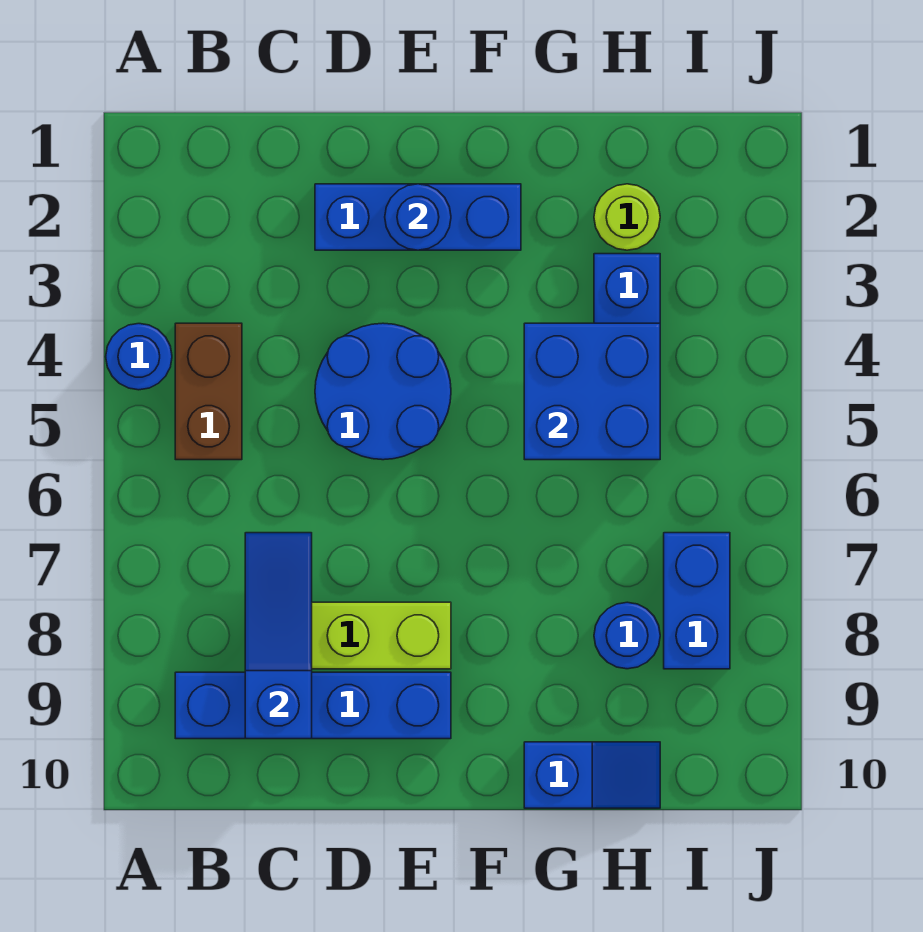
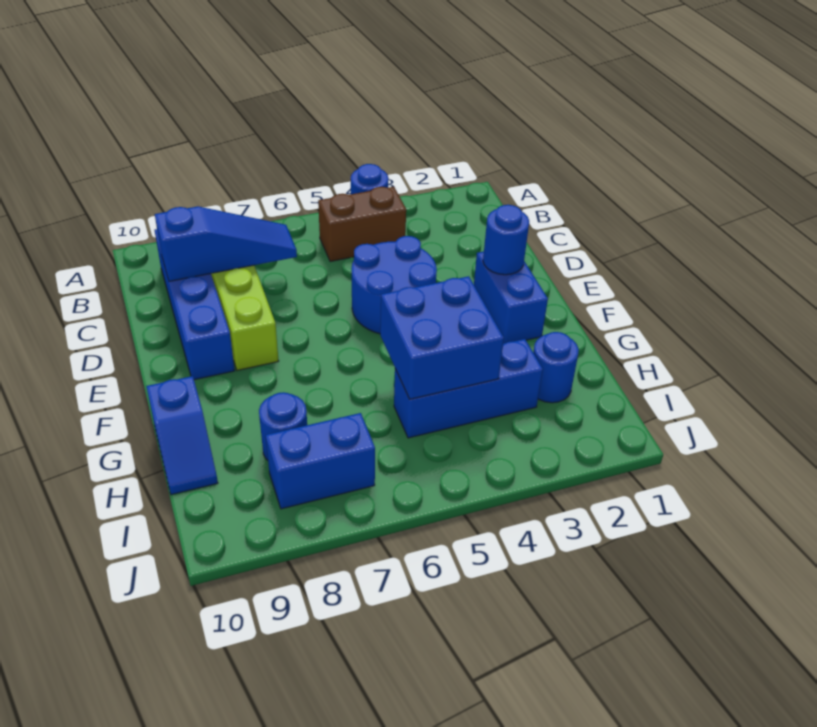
blue 1x3 brick [315,184,521,250] -> blue 1x2 brick [474,252,548,344]
lime 1x1 round brick [594,184,660,250] -> blue 1x1 round brick [533,332,579,403]

